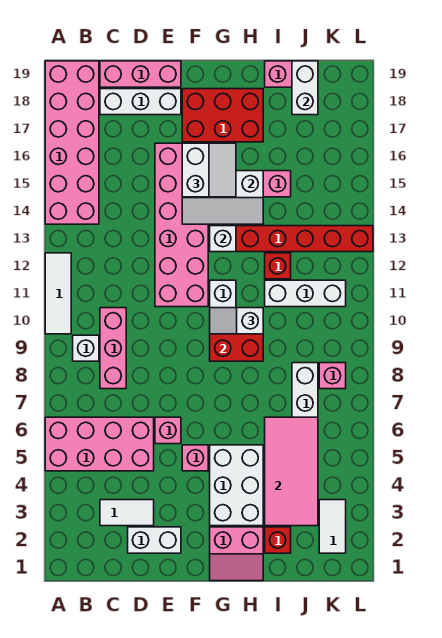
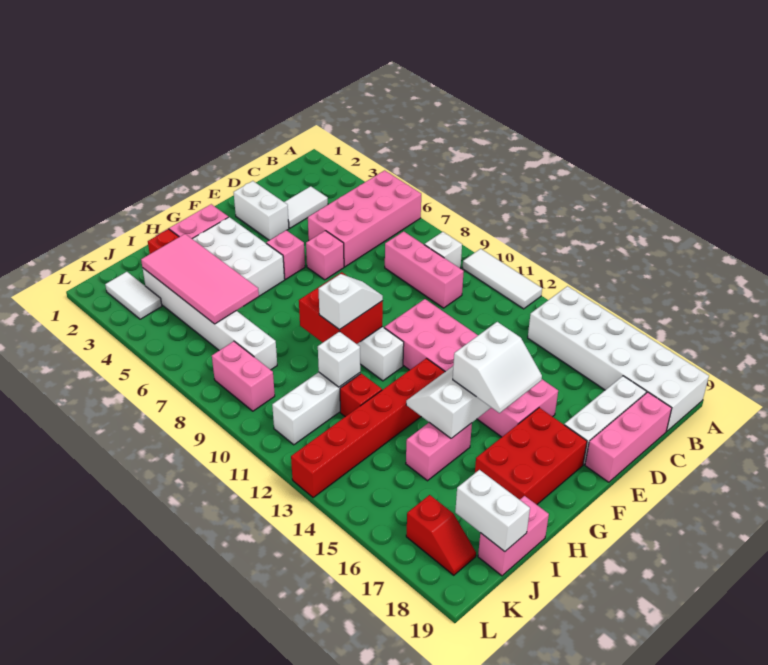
pink 2x6 brick [45,61,99,224] -> white 2x6 brick [528,286,709,431]
white 1x2 brick [128,527,181,553] -> white 1x2 brick turned to [234,181,289,240]
white 2x2 slope [182,143,236,197] -> white 2x2 slope turned to [453,322,542,413]
white 1x1 brick [210,226,236,252] -> white 1x1 brick moved to [318,331,360,387]
pink 1x1 brick [319,363,346,389] -> pink 1x2 brick [212,341,275,411]
none -> red 1x2 slope [406,495,476,575]

